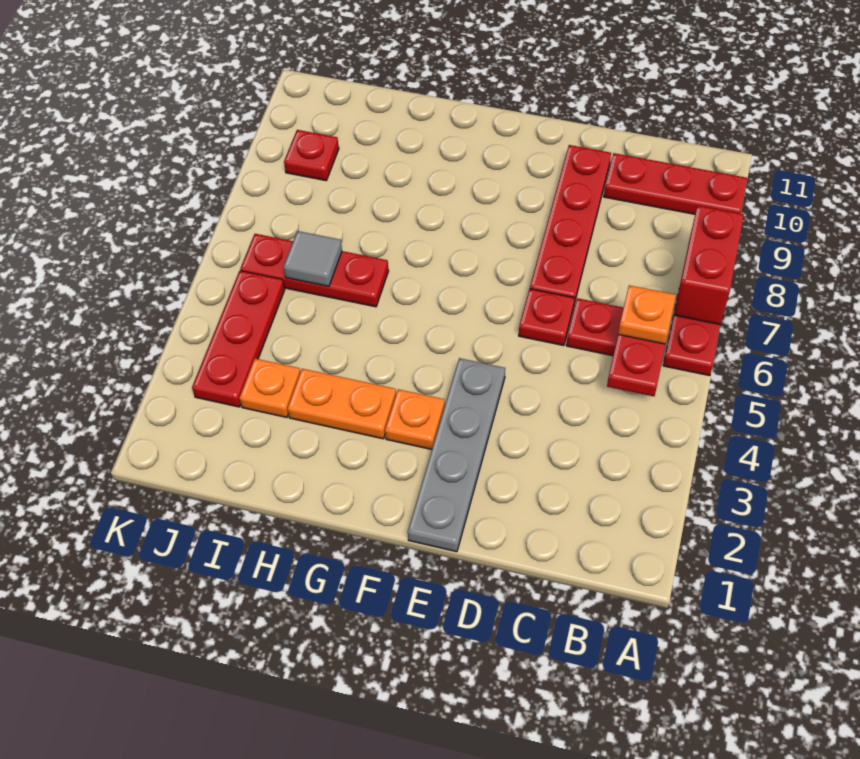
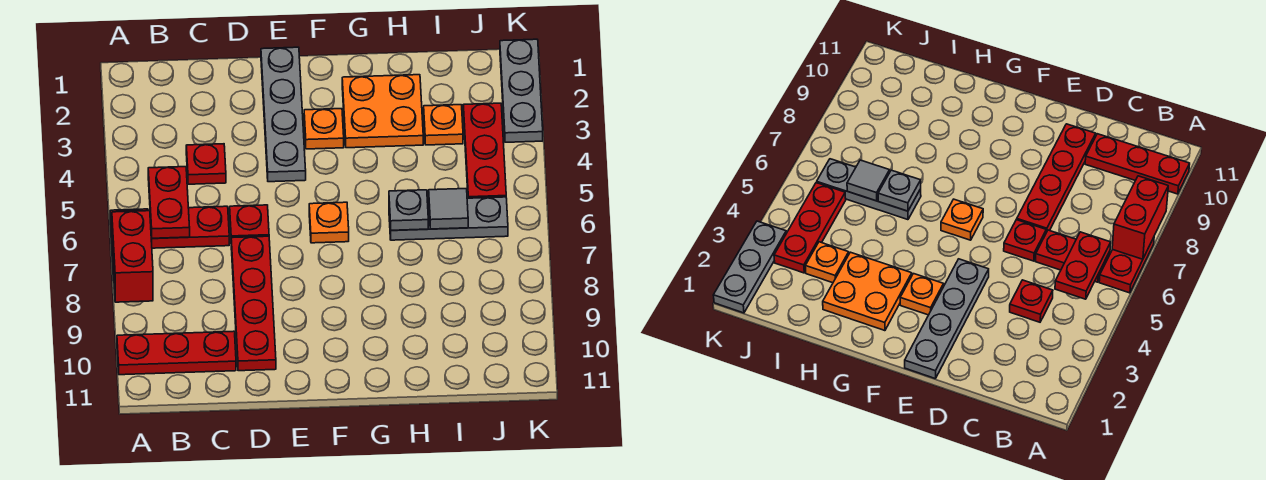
orange 1x1 plate [618,285,676,344] -> orange 1x1 plate moved to [309,202,349,243]
orange 1x2 plate [287,369,396,439] -> orange 2x2 plate [342,75,423,148]
red 1x3 plate [240,234,389,307] -> grey 1x3 plate [389,197,508,240]
none -> grey 1x1 plate [389,190,428,230]
red 1x1 plate [284,130,339,181] -> red 1x1 plate moved to [186,144,226,184]
none -> grey 1x3 plate [500,39,543,142]

